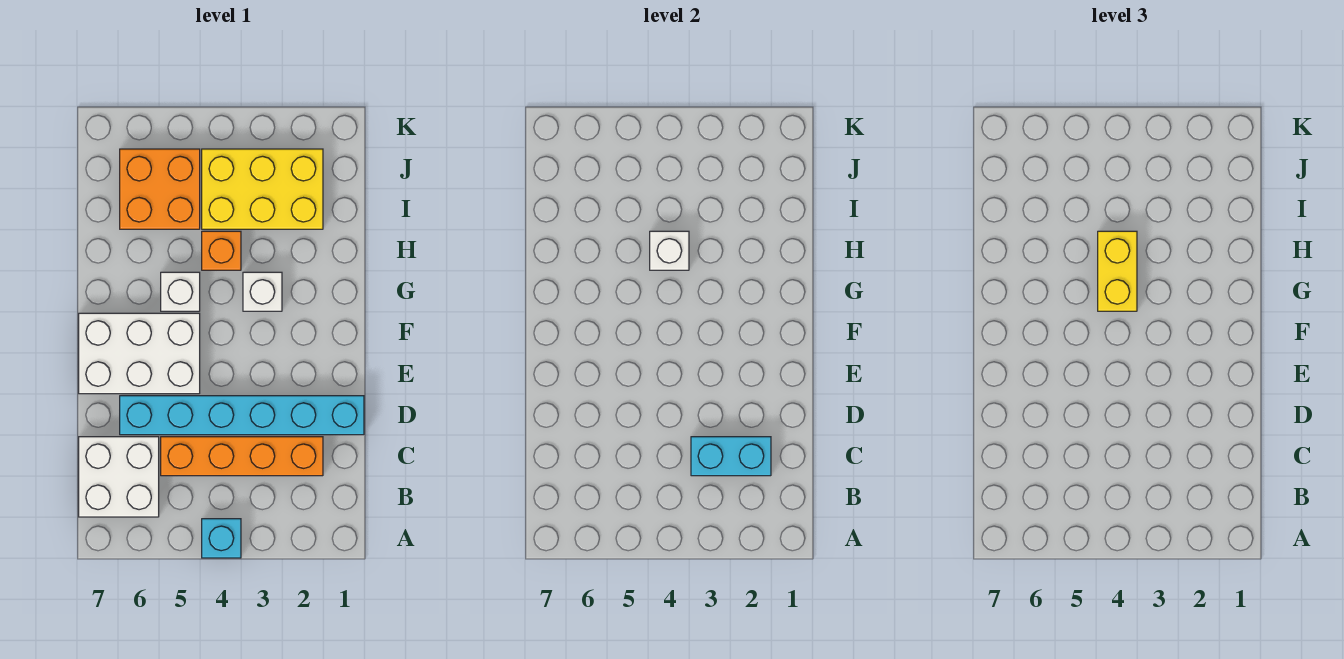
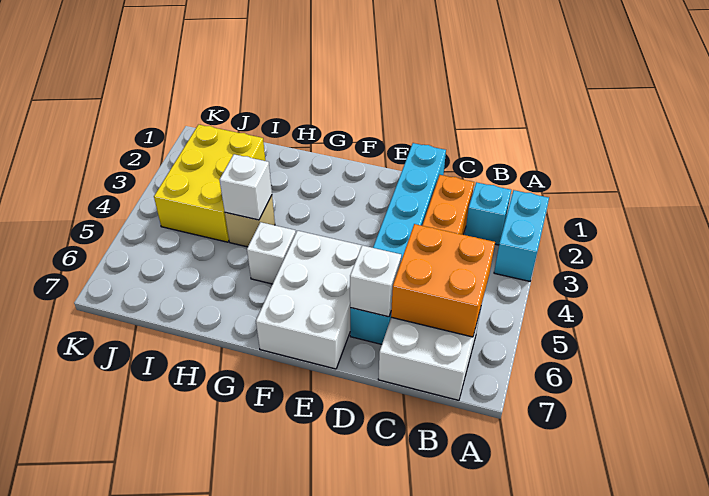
cyan 1x1 brick [202,519,241,558] -> cyan 1x1 brick moved to [465,182,511,245]
cyan 1x2 brick [691,437,771,476] -> cyan 1x2 brick moved to [494,190,549,281]
white 1x1 brick [243,272,282,311] -> white 1x1 brick moved to [350,245,401,317]
yellow 1x2 brick [1098,231,1137,311] -> none
orange 1x1 brick [202,231,241,270] -> tan 1x1 brick [225,196,275,247]
orange 2x2 brick [120,149,200,229] -> orange 2x2 brick moved to [391,224,495,337]

